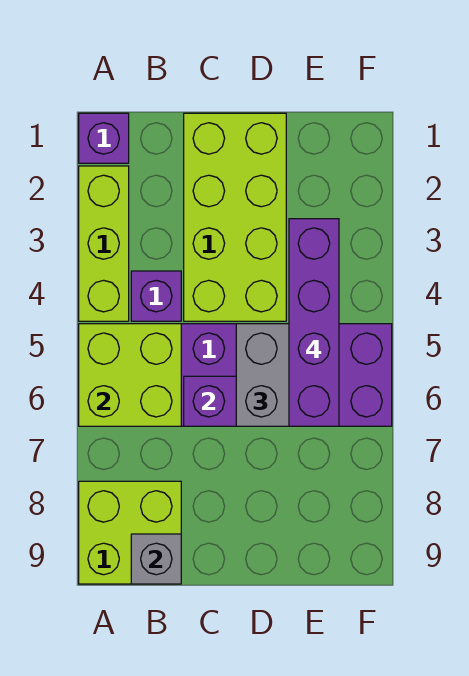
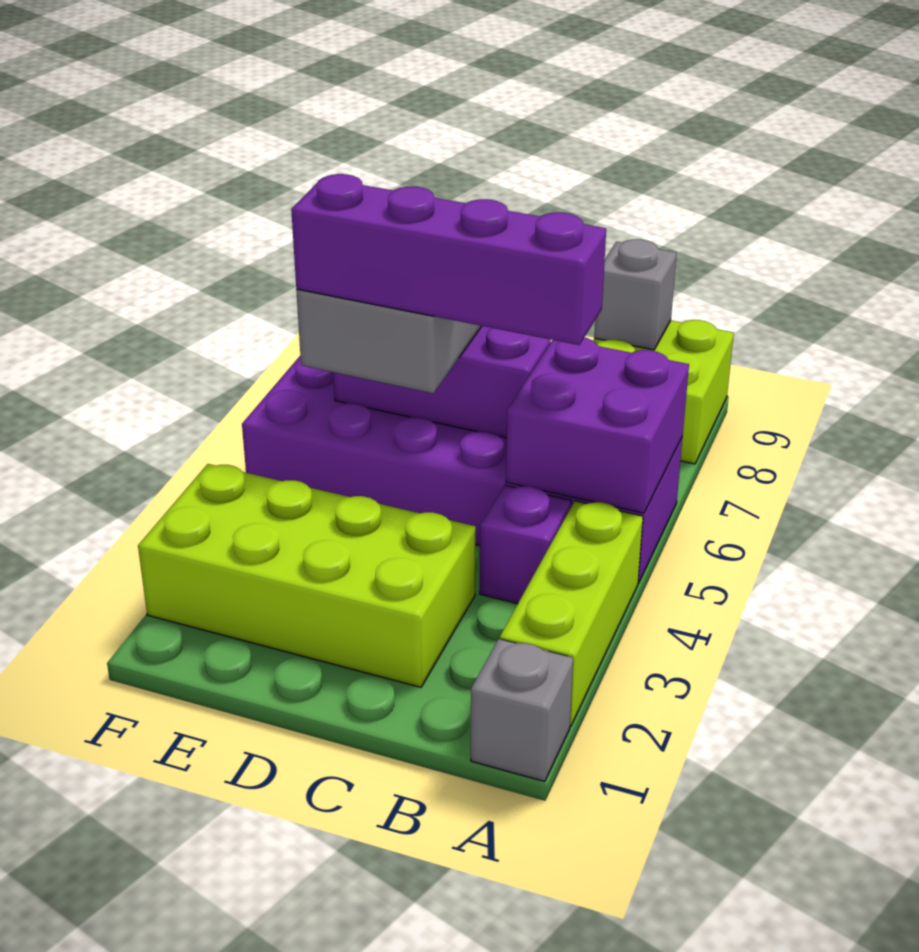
purple 1x1 brick [79,113,129,163] -> grey 1x1 brick [471,639,573,781]
lime 2x2 brick [79,324,181,426] -> purple 2x2 brick [506,337,689,513]
lime 2x4 brick [184,113,286,321] -> lime 2x4 brick turned to [138,464,476,687]
purple 1x4 brick [289,219,339,426] -> purple 1x4 brick turned to [291,174,606,345]

